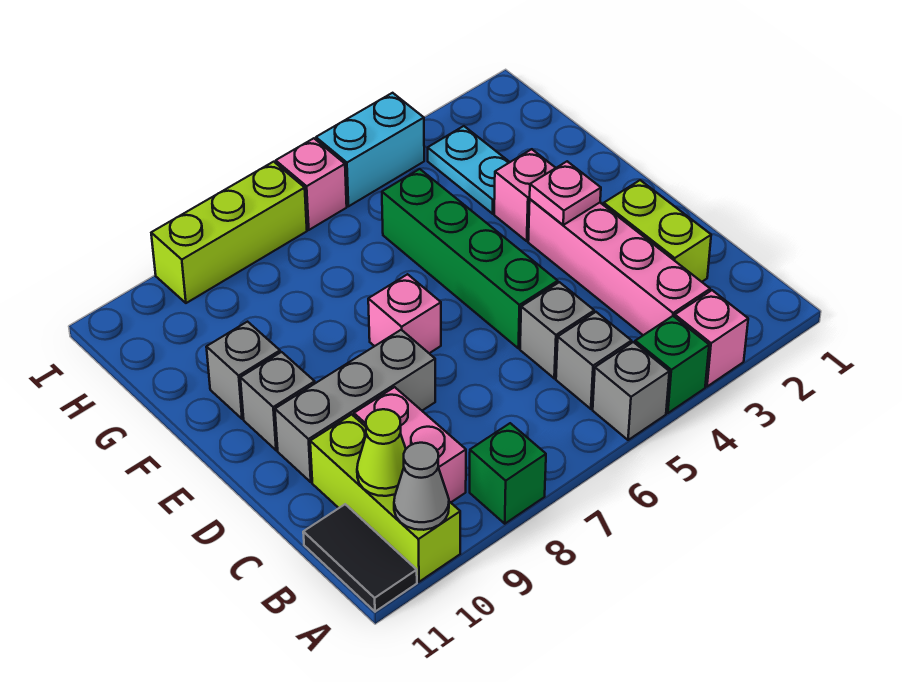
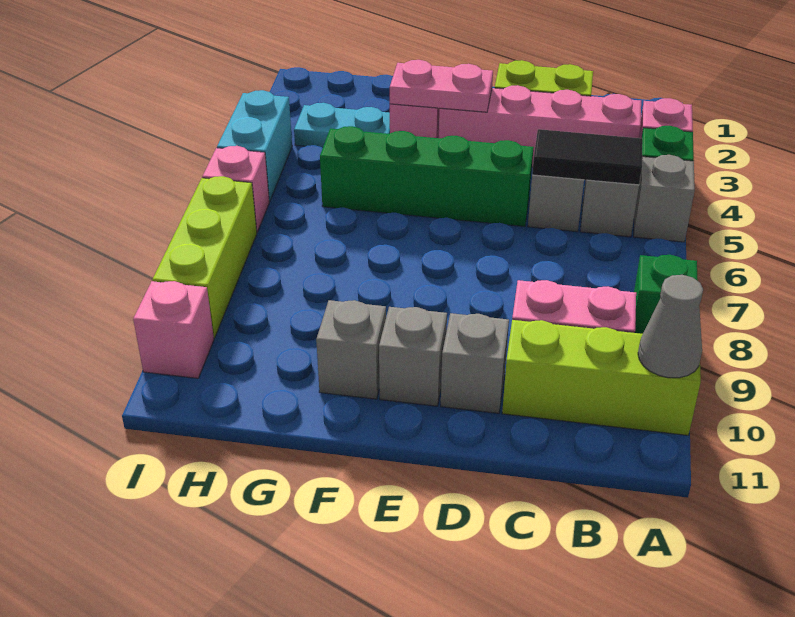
black 1x2 tile [303,504,417,612] -> black 1x2 tile moved to [532,129,643,185]
lime 1x1 cone [357,409,406,496] -> none
grey 1x3 brick [275,330,435,482] -> grey 1x1 brick [441,313,509,413]
pink 1x1 plate [530,161,601,225] -> pink 1x2 plate [390,60,493,112]
pink 1x1 brick [368,274,441,353] -> pink 1x1 brick moved to [133,281,214,378]

